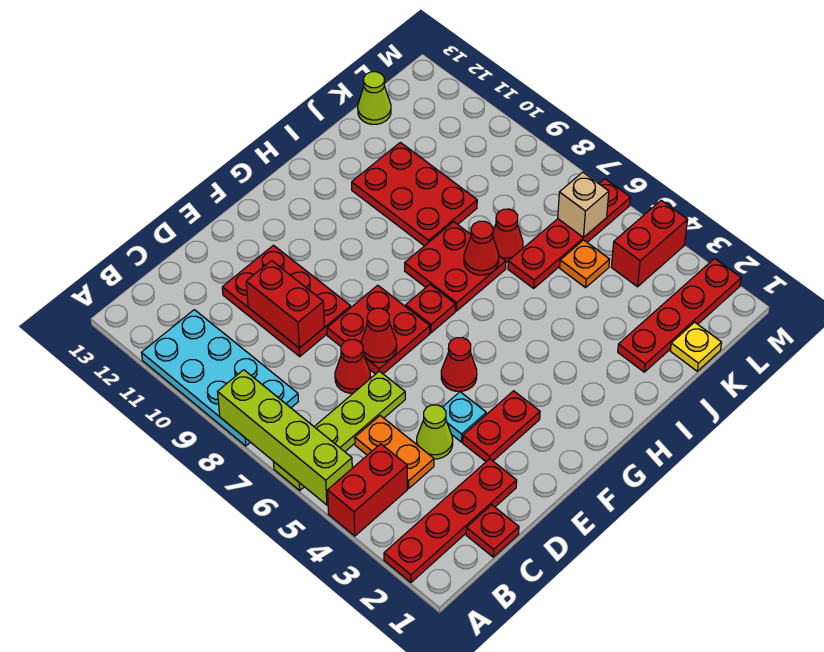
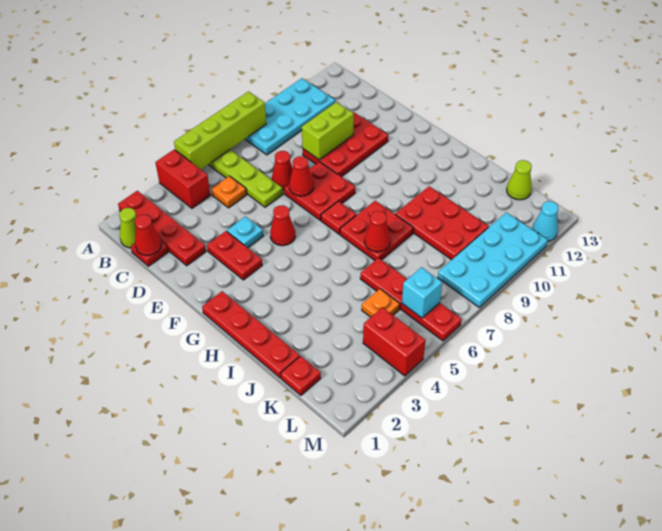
orange 1x2 plate [355,416,434,488] -> orange 1x1 plate [211,176,247,208]
lime 1x1 cone [417,405,453,459] -> lime 1x1 cone moved to [119,208,137,248]
red 1x2 brick [246,261,324,348] -> lime 1x2 brick [302,102,354,160]
red 2x3 plate [352,142,477,246] -> red 2x3 plate turned to [395,186,489,260]
red 1x4 plate [618,258,741,372] -> red 1x4 plate moved to [202,291,300,378]
red 1x1 cone [493,209,523,262] -> red 1x1 cone moved to [135,215,161,255]
yellow 1x1 plate [670,322,722,371] -> red 1x1 plate [281,356,321,395]
tan 1x1 brick [558,172,609,237] -> cyan 1x1 brick [402,267,442,318]
none -> cyan 2x4 plate [438,212,548,307]
none -> cyan 1x1 cone [532,201,559,241]

